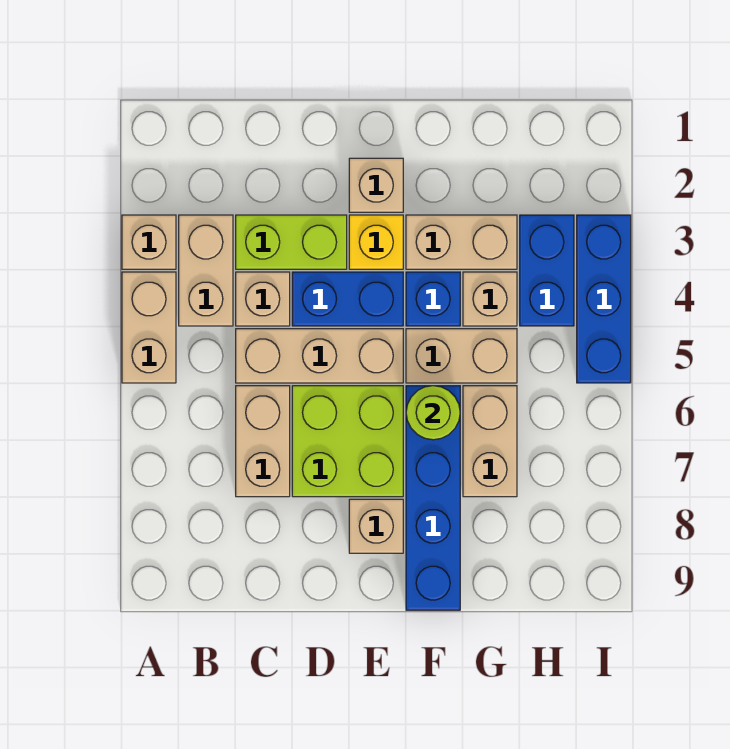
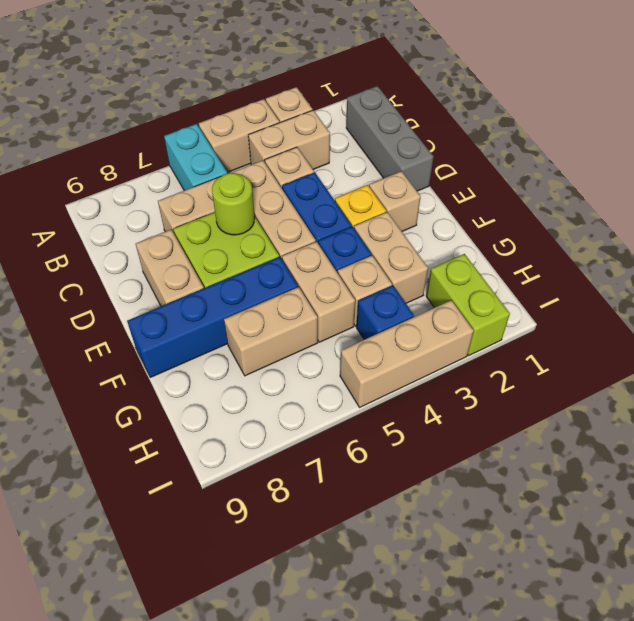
none -> cyan 1x2 brick [164,124,228,191]
none -> grey 1x3 brick [346,86,434,191]
lime 1x2 brick [236,215,347,269] -> lime 1x2 brick moved to [426,254,510,355]
tan 1x1 brick [349,499,403,553] -> tan 1x2 brick [136,230,204,306]
lime 1x1 round brick [406,386,460,440] -> lime 1x1 round brick moved to [212,173,255,235]
blue 1x2 brick [520,215,574,326] -> blue 1x1 brick [356,286,414,340]
blue 1x3 brick [577,215,631,383] -> tan 1x3 brick [340,300,474,407]

